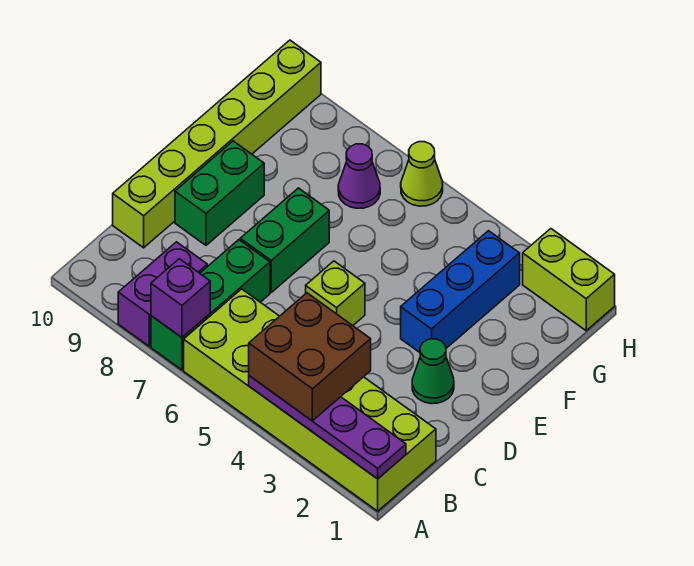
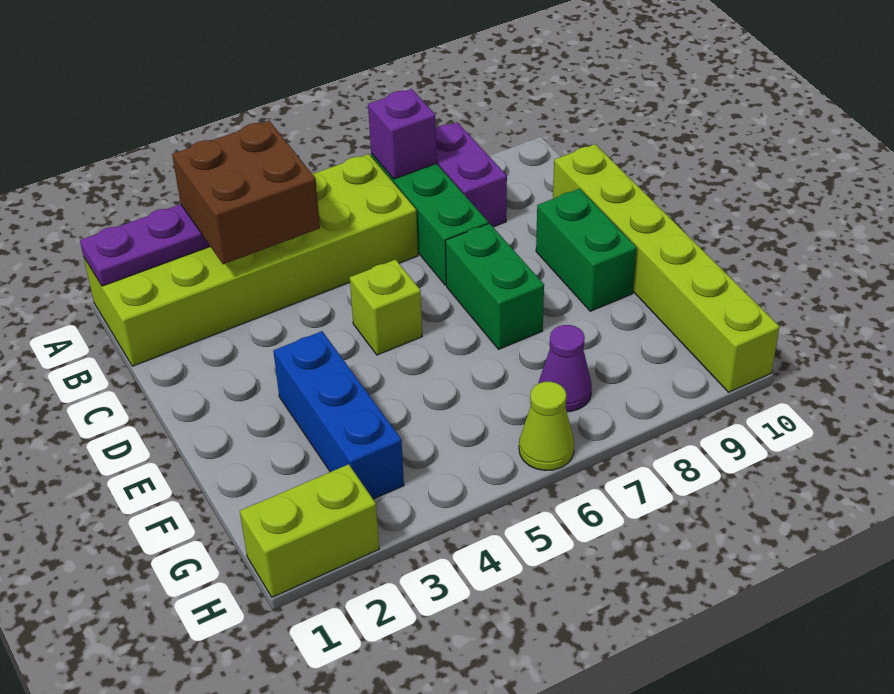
green 1x1 cone [412,339,454,404] -> none

